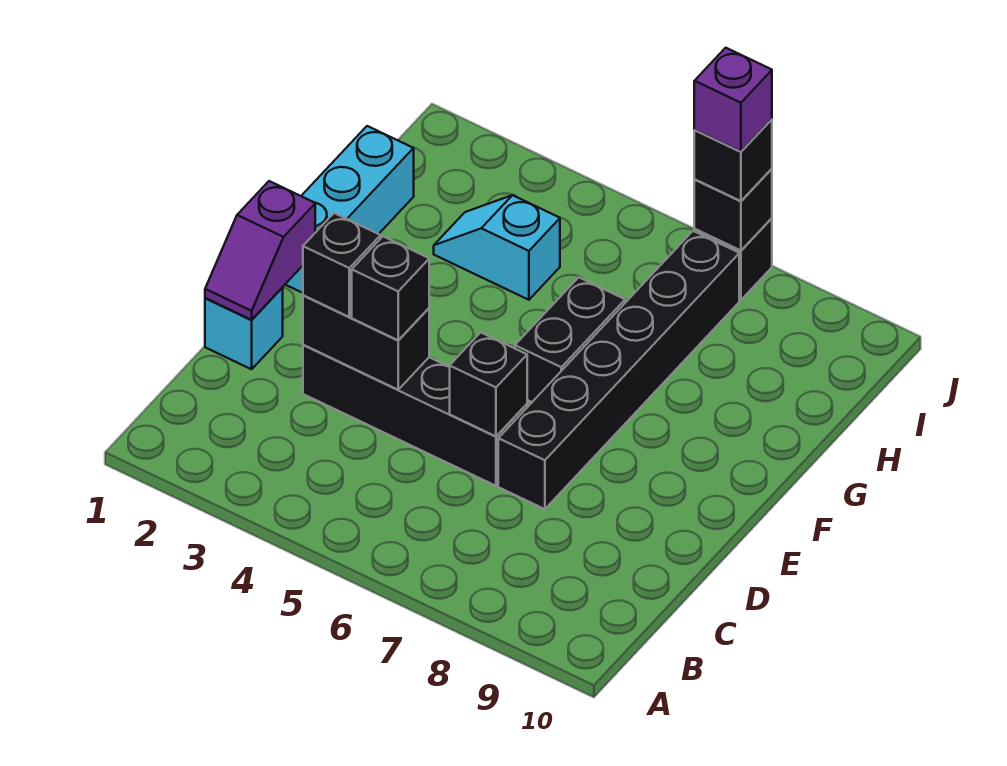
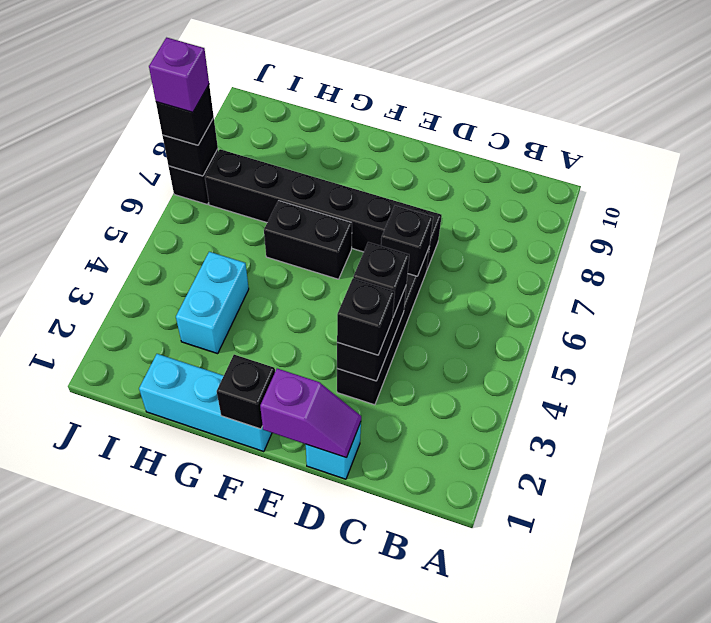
none -> black 1x1 brick [217,355,275,429]
cyan 1x2 slope [434,195,560,300] -> cyan 1x2 brick [176,252,249,354]

